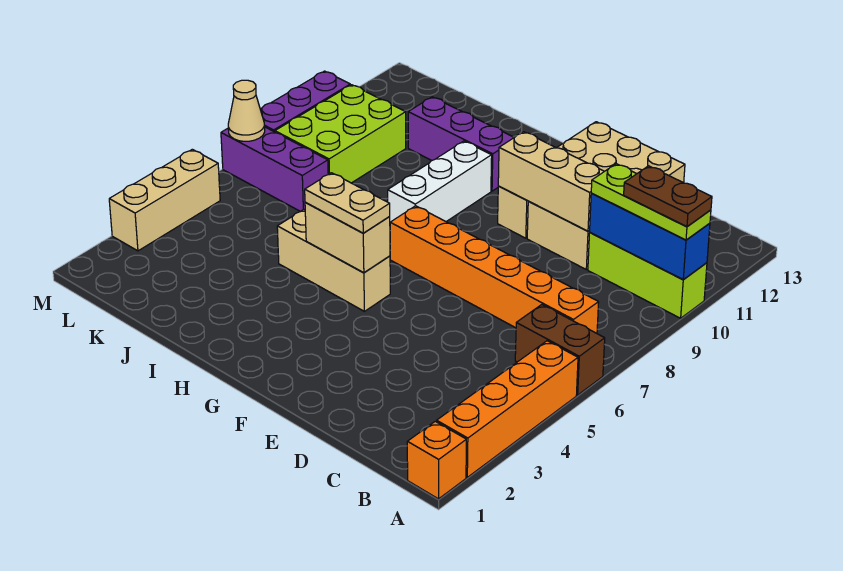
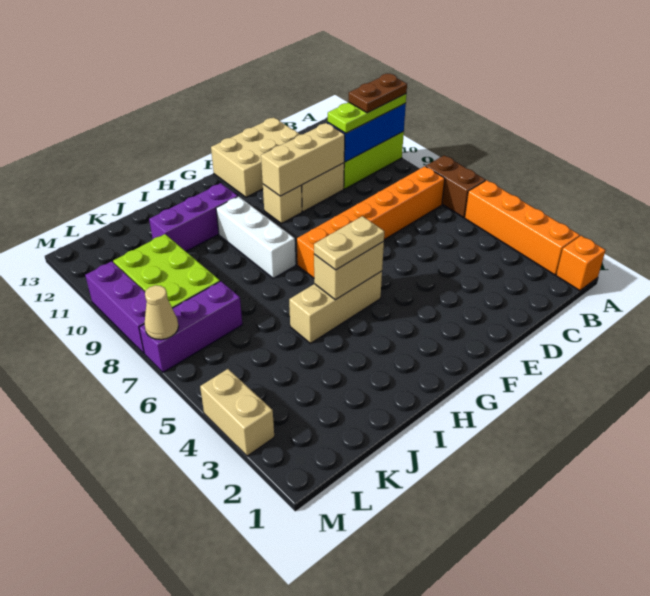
brown 1x2 brick [515,305,605,395] -> brown 1x2 brick turned to [426,155,486,217]
tan 1x3 brick [109,149,220,251] -> tan 1x2 brick [200,369,274,456]

